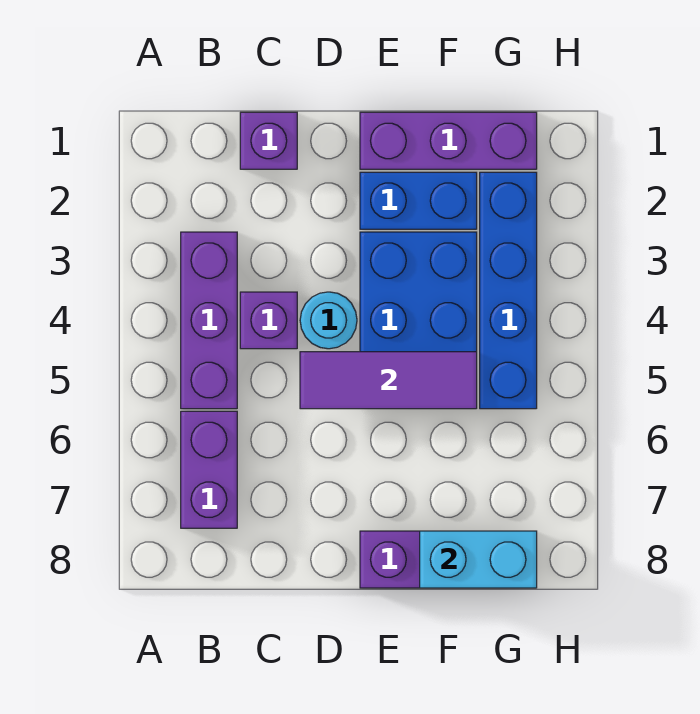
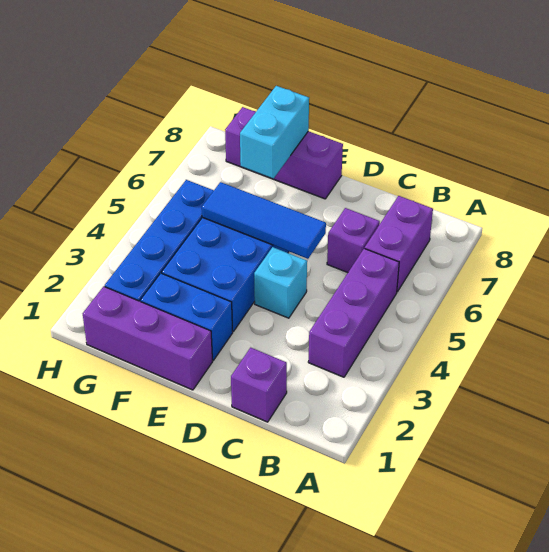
purple 1x1 brick [240,292,297,349] -> purple 1x1 brick moved to [327,208,380,273]
cyan 1x1 round brick [300,292,357,349] -> cyan 1x1 brick [254,247,307,318]
purple 1x3 tile [300,352,477,409] -> blue 1x3 tile [202,182,326,259]
cyan 1x2 brick [420,531,537,588] -> cyan 1x2 brick turned to [240,86,309,179]

